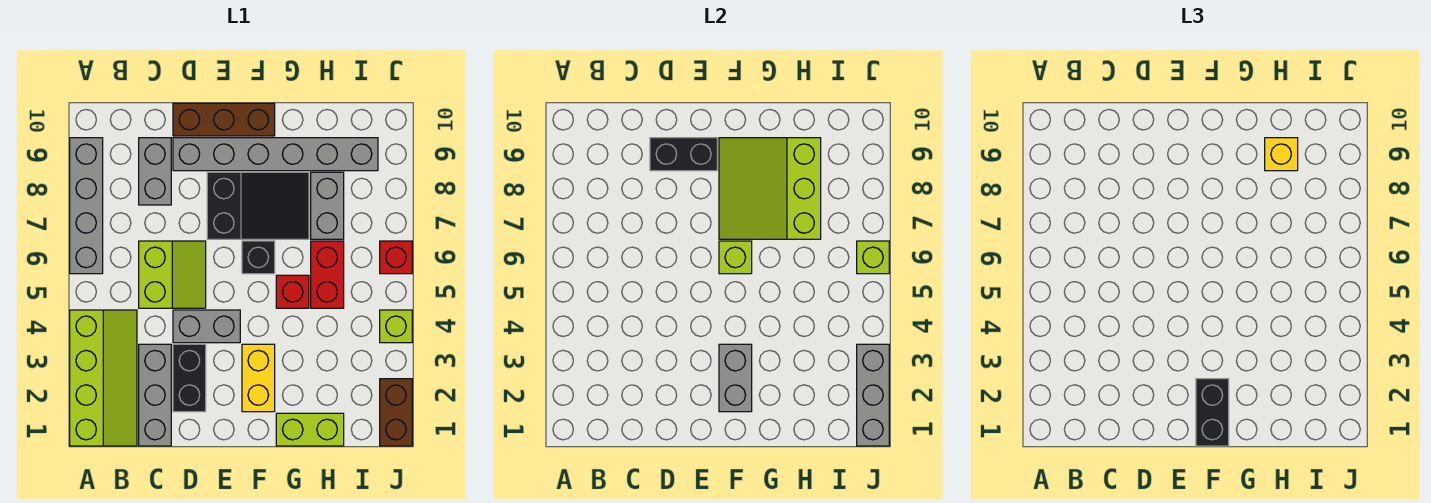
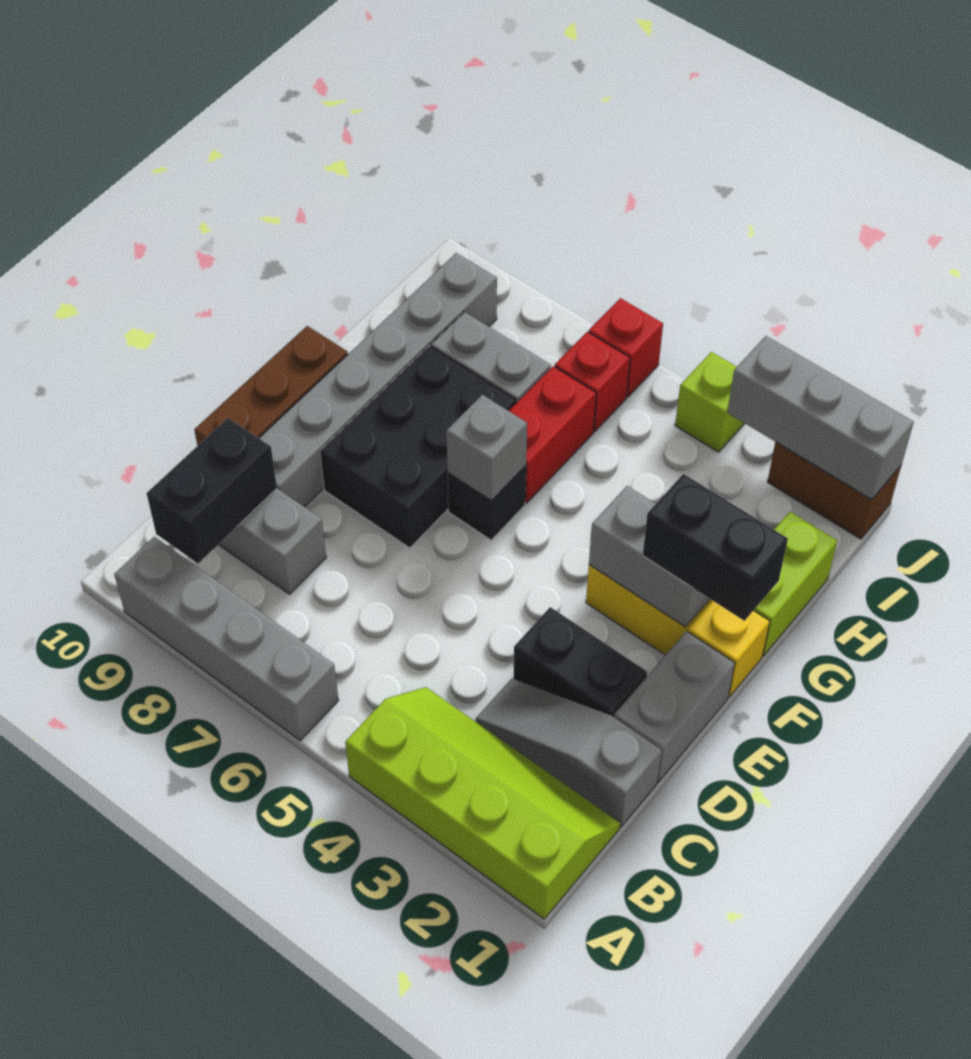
grey 1x3 brick [139,344,171,446] -> grey 1x3 slope [476,679,662,827]
lime 2x2 slope [139,241,206,308] -> none
grey 1x2 brick [173,310,240,343] -> grey 1x2 brick moved to [614,631,735,782]
black 1x2 brick [650,138,717,171] -> black 1x2 brick moved to [147,418,277,564]
black 2x3 slope [207,172,309,239] -> black 2x3 brick [320,346,516,548]
lime 1x1 brick [719,241,752,274] -> grey 1x1 brick [446,395,527,500]
lime 3x3 slope [719,138,821,239] -> none
red 1x1 brick [276,275,309,308] -> red 1x1 brick moved to [555,332,630,431]
red 1x2 brick [311,241,344,308] -> red 1x2 brick turned to [509,366,596,503]
yellow 1x1 brick [1265,138,1298,171] -> yellow 1x1 brick moved to [688,601,770,697]
lime 1x1 brick [857,241,889,274] -> none

